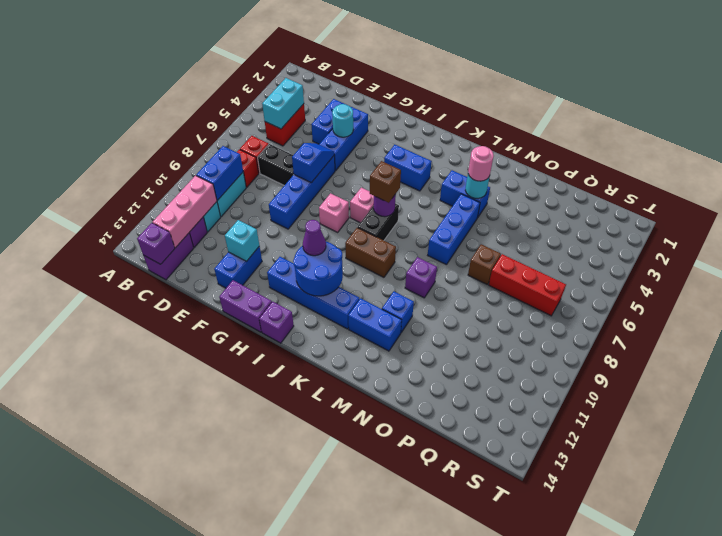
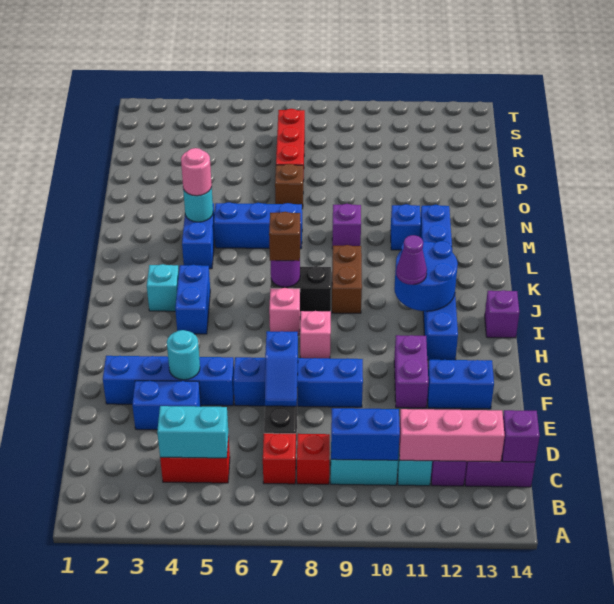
blue 1x3 brick [319,107,368,171] -> blue 1x4 brick [103,356,234,406]
blue 1x2 slope [292,143,334,183] -> blue 1x2 slope turned to [265,331,298,406]
cyan 1x1 brick [225,220,259,261] -> cyan 1x1 brick moved to [147,264,179,311]
purple 1x2 brick [219,280,272,332] -> purple 1x2 brick moved to [394,335,428,408]

